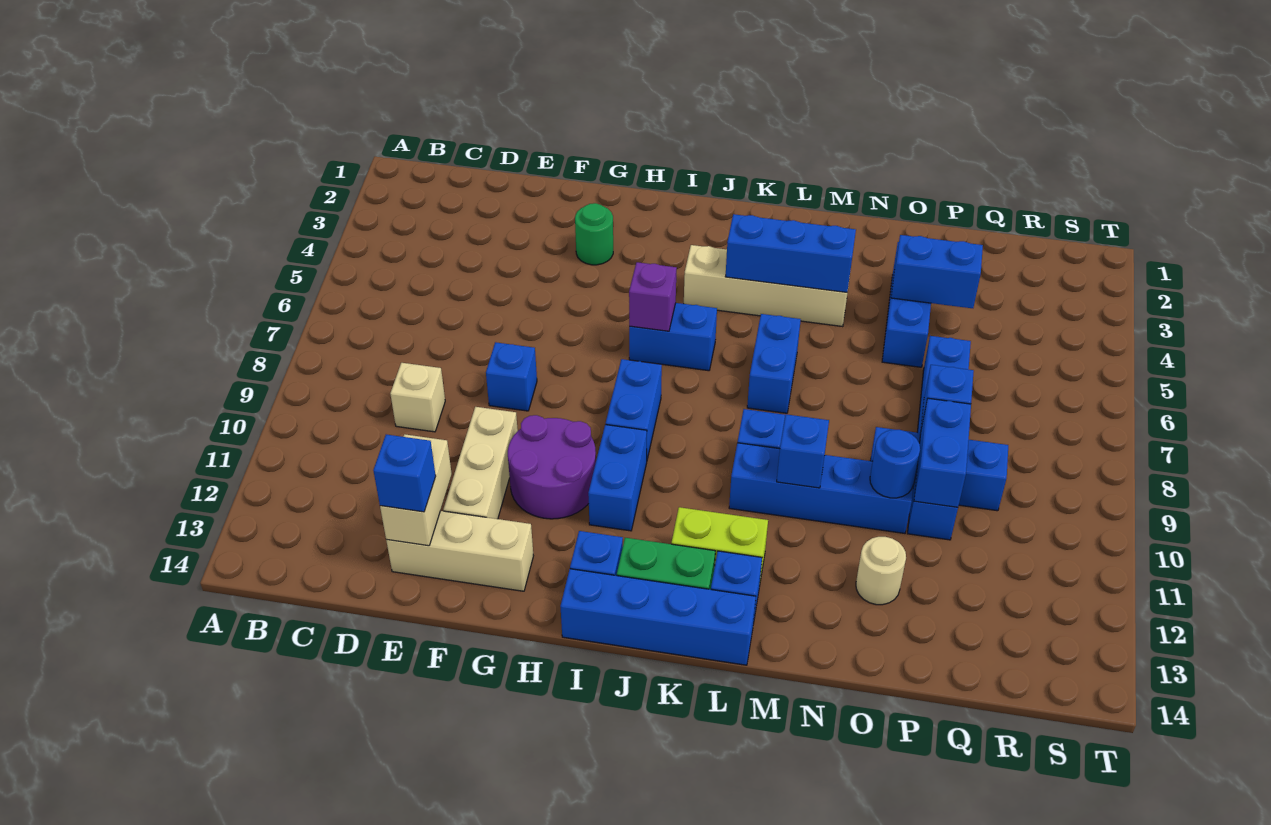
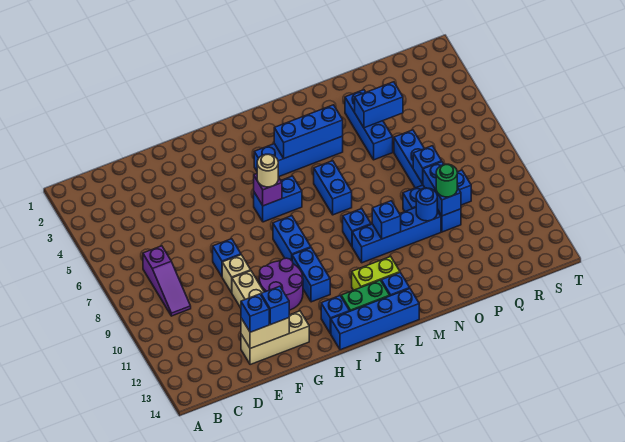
none -> purple 1x3 slope [143,246,191,316]
tan 1x1 brick [390,363,445,432] -> tan 1x1 brick moved to [222,255,251,293]
tan 1x2 brick [380,434,452,546] -> tan 1x2 brick turned to [241,318,289,348]
none -> blue 1x1 brick [261,286,289,325]
green 1x1 round brick [575,203,613,265] -> green 1x1 round brick moved to [436,164,457,197]
tan 1x4 brick [684,245,848,327] -> blue 1x4 brick [254,136,343,177]
tan 1x1 round brick [856,537,906,605] -> tan 1x1 round brick moved to [257,154,278,187]

